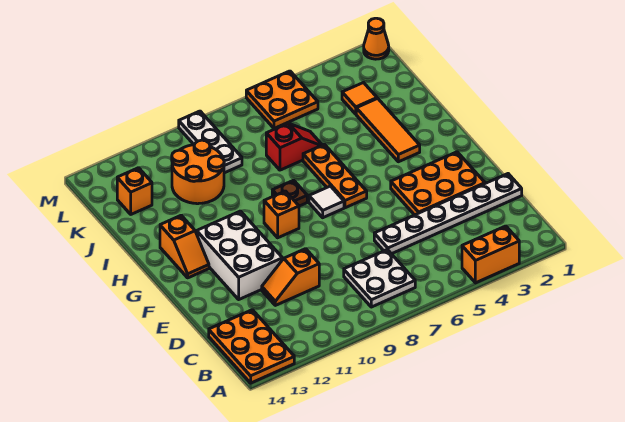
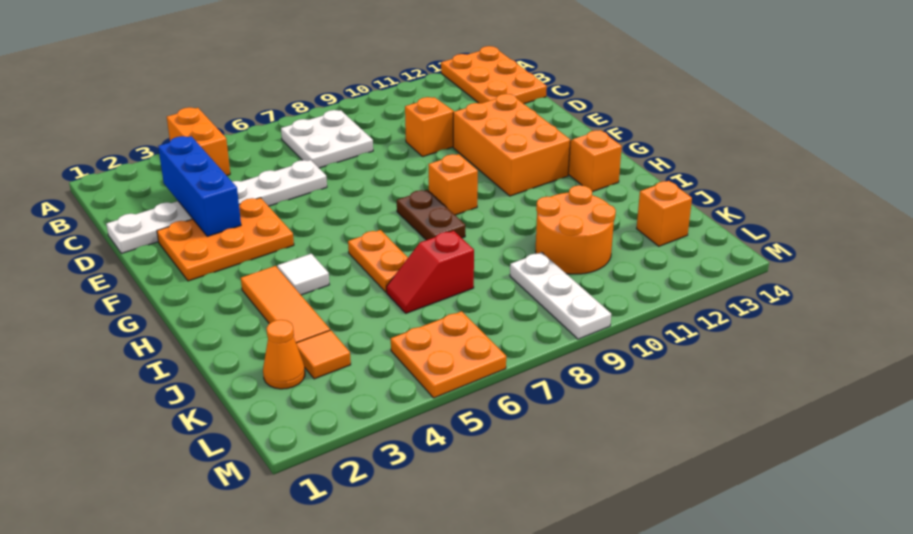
orange 1x2 brick [462,226,519,283] -> orange 1x2 brick turned to [167,107,230,176]
none -> blue 1x3 brick [158,136,241,236]
white 2x3 brick [197,211,283,299] -> orange 2x3 brick [453,94,570,196]
orange 1x3 plate [303,144,367,208] -> orange 1x2 plate [348,230,408,292]
white 1x1 tile [309,186,344,218] -> white 1x1 tile moved to [277,254,329,295]
brown 1x1 plate [272,180,307,206] -> brown 1x2 plate [397,190,465,240]
orange 1x1 cone [364,18,389,59] -> orange 1x1 cone moved to [263,320,305,389]

